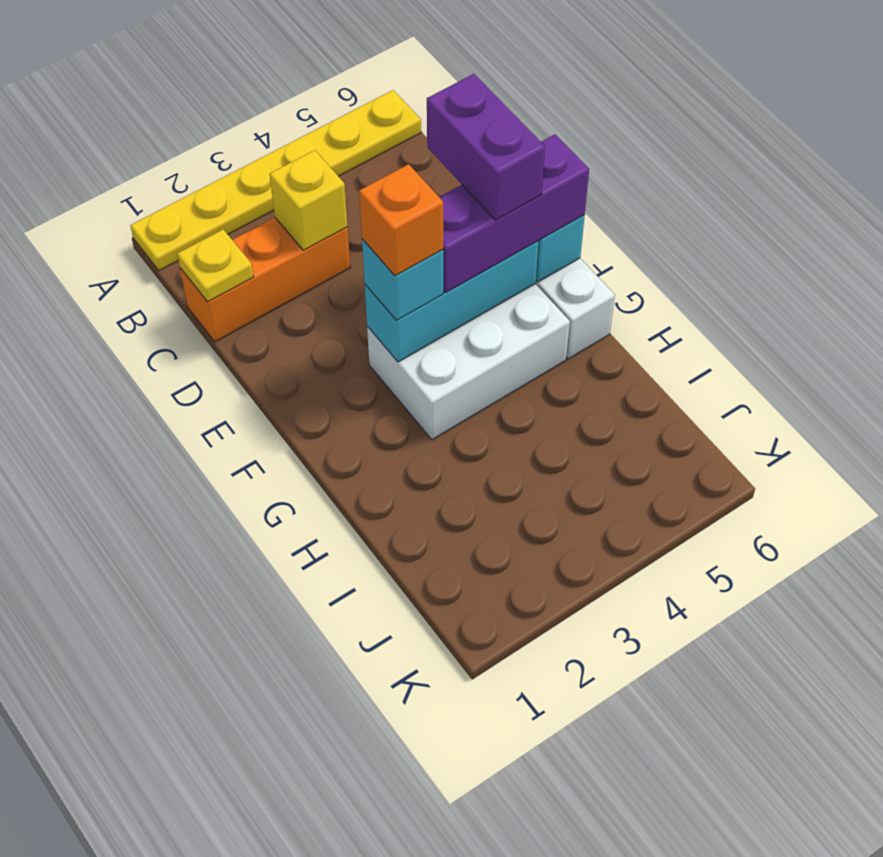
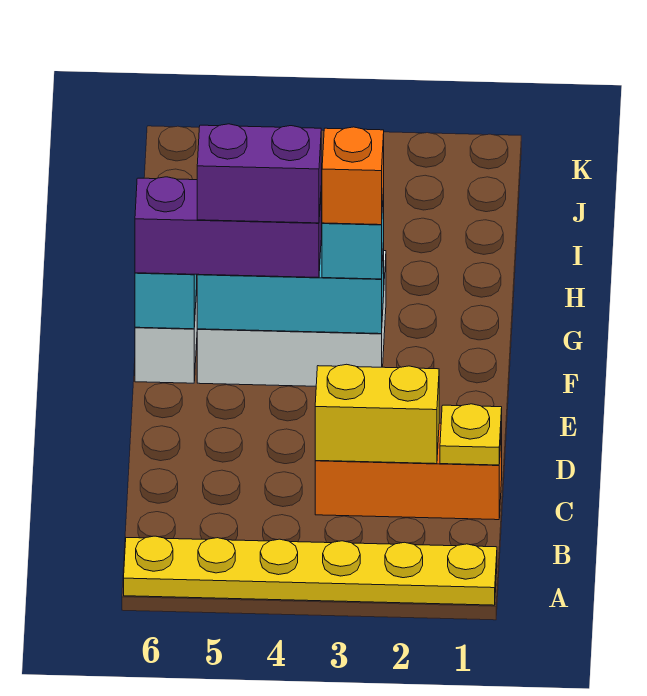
yellow 1x1 brick [270,150,347,250] -> yellow 1x2 brick [315,364,439,464]
purple 1x2 brick [427,74,545,220] -> purple 1x2 brick turned to [197,124,321,223]

